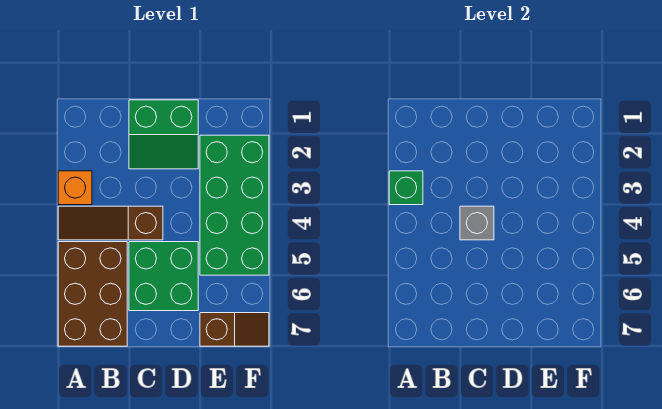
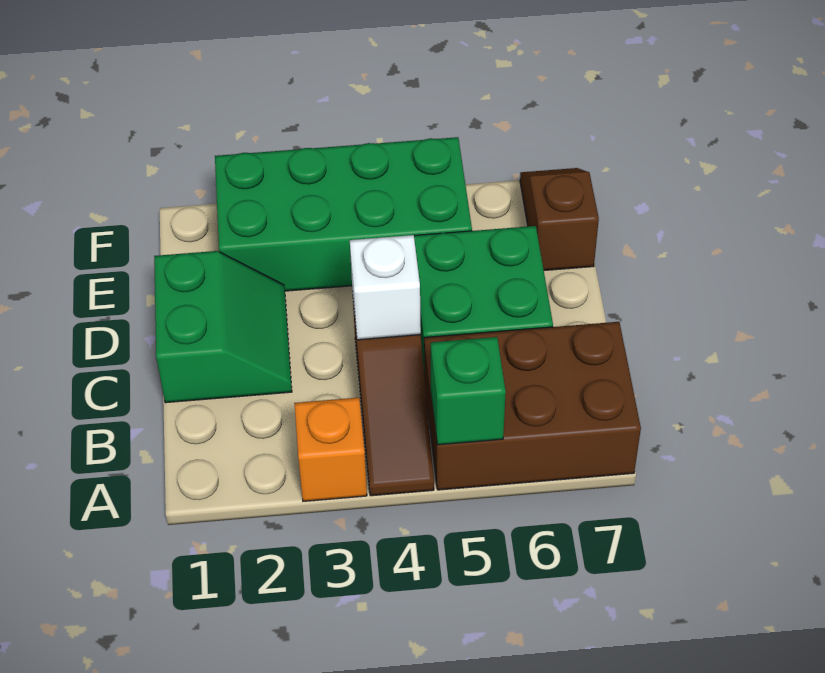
green 1x1 brick [389,171,423,205] -> green 1x1 brick moved to [431,337,506,445]
grey 1x1 brick [460,206,494,240] -> white 1x1 brick [350,235,421,340]

